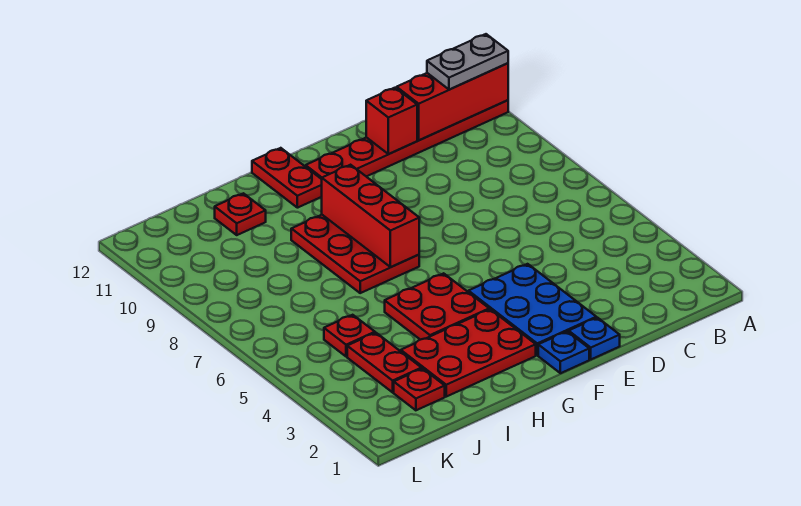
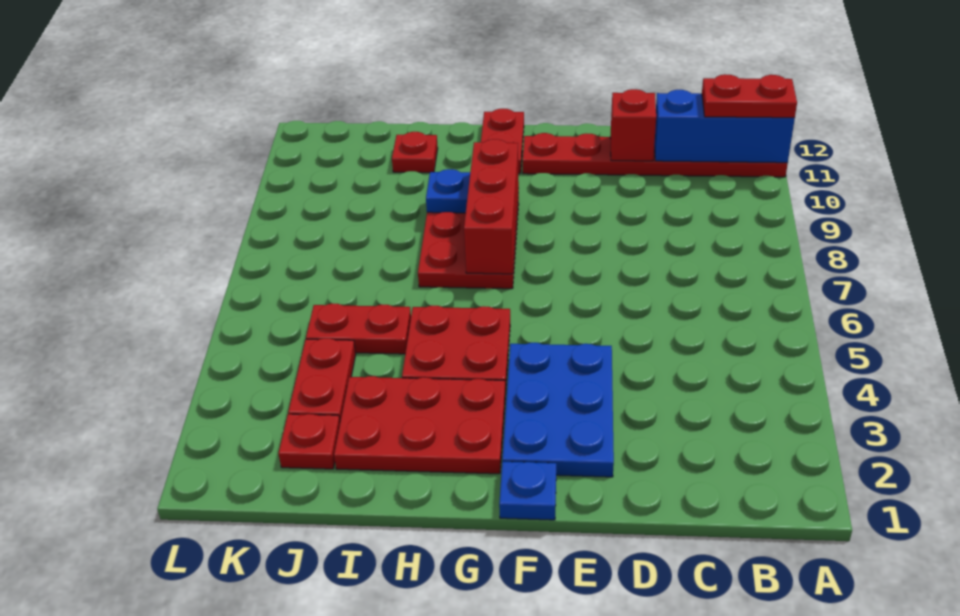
red 1x3 brick [397,63,508,140] -> blue 1x3 brick [654,90,795,163]
grey 1x2 plate [427,34,508,89] -> red 1x2 plate [702,74,797,118]
blue 1x1 plate [569,318,620,359] -> blue 1x1 plate moved to [426,169,470,213]
red 1x1 plate [324,315,375,357] -> red 1x2 plate [306,304,411,354]

